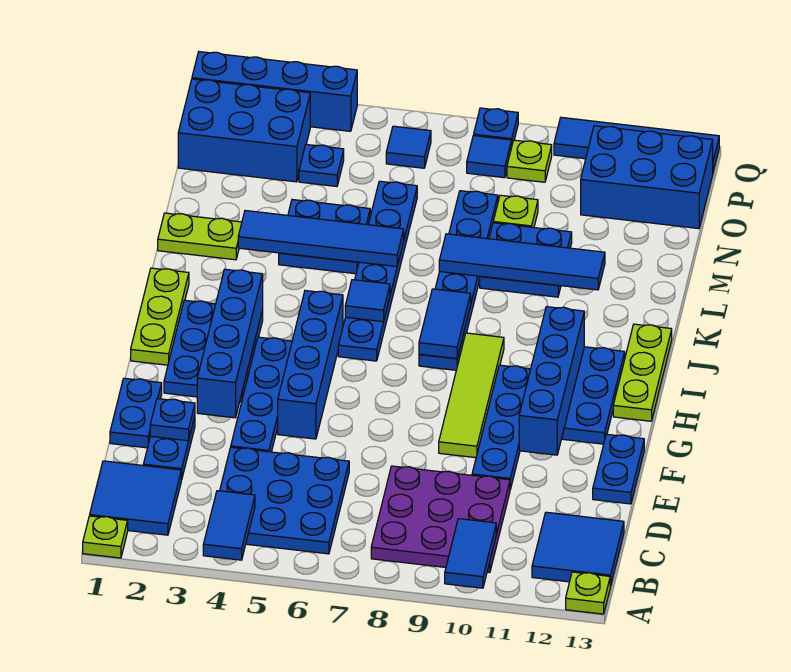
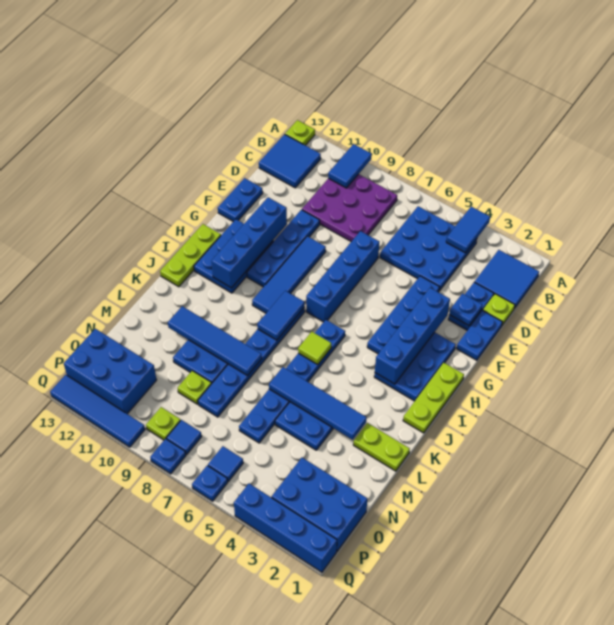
lime 1x1 plate [83,516,128,558] -> lime 1x1 plate moved to [483,294,515,325]
blue 1x4 brick [278,291,343,439] -> blue 1x4 brick moved to [306,231,379,322]
lime 1x4 tile [439,333,504,458] -> blue 1x4 tile [252,236,326,313]
blue 1x1 tile [345,280,390,322] -> lime 1x1 tile [298,332,331,365]
blue 1x1 plate [299,144,344,186] -> blue 1x1 plate moved to [192,466,228,501]

